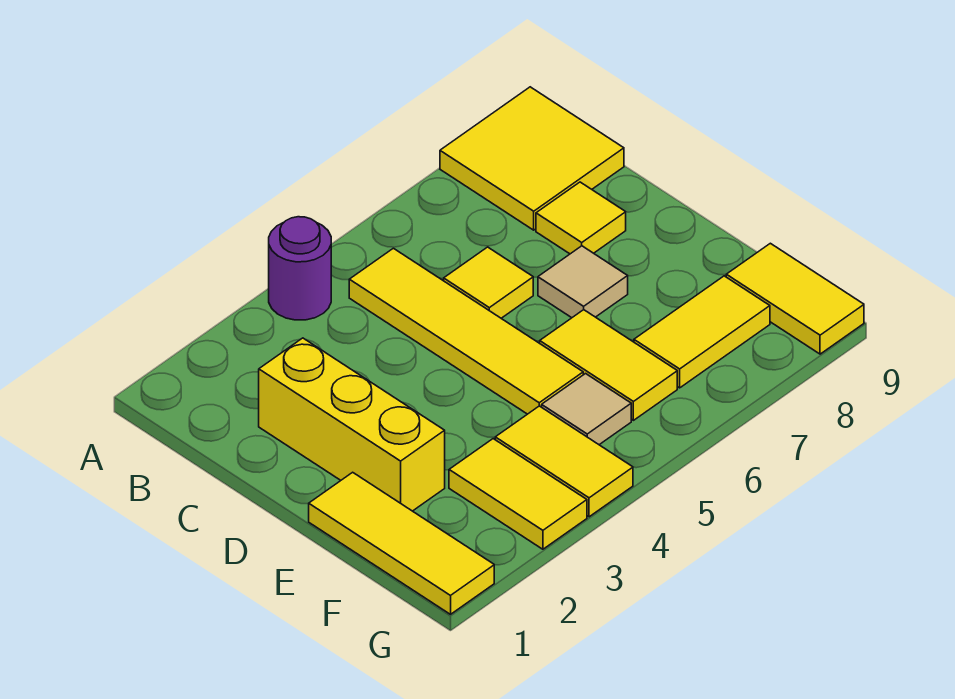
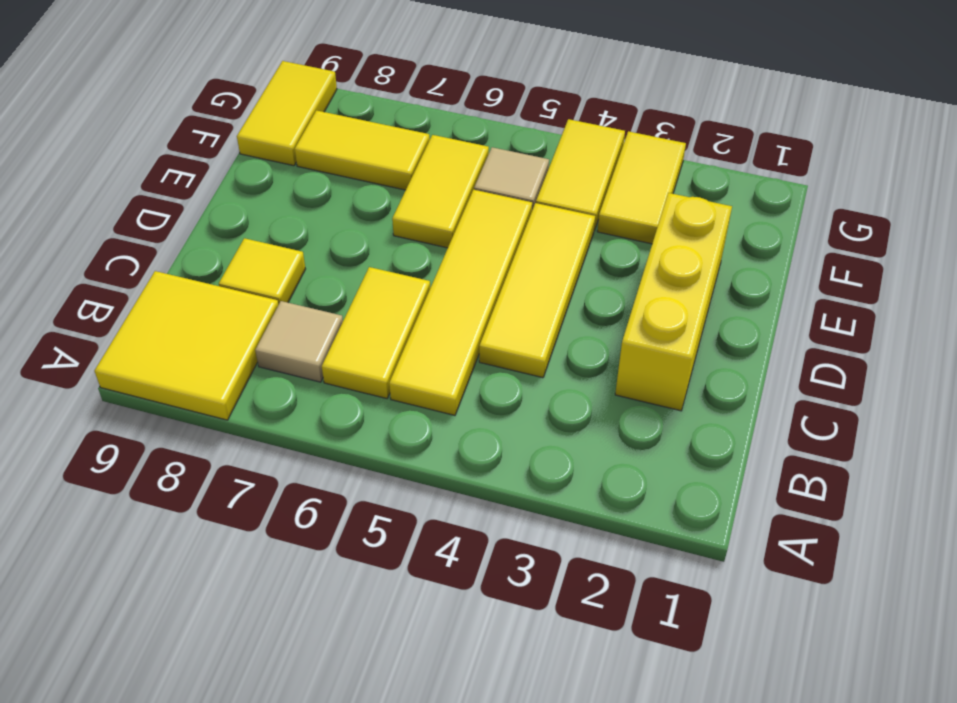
purple 1x1 round brick [269,217,331,320] -> none
yellow 1x1 tile [444,247,533,318] -> yellow 1x2 tile [322,267,430,399]
tan 1x1 tile [538,246,628,318] -> tan 1x1 tile moved to [255,301,343,382]
yellow 1x3 tile [309,472,494,614] -> yellow 1x3 tile moved to [479,203,595,378]

